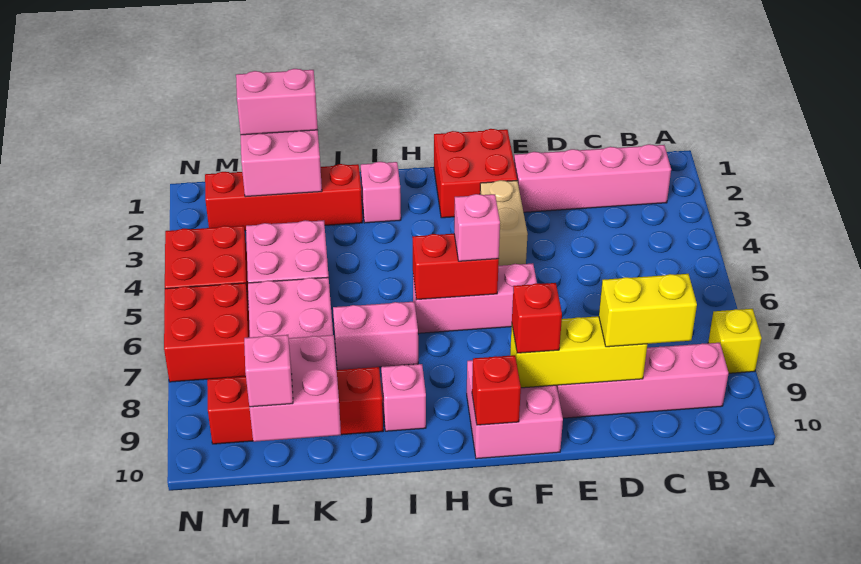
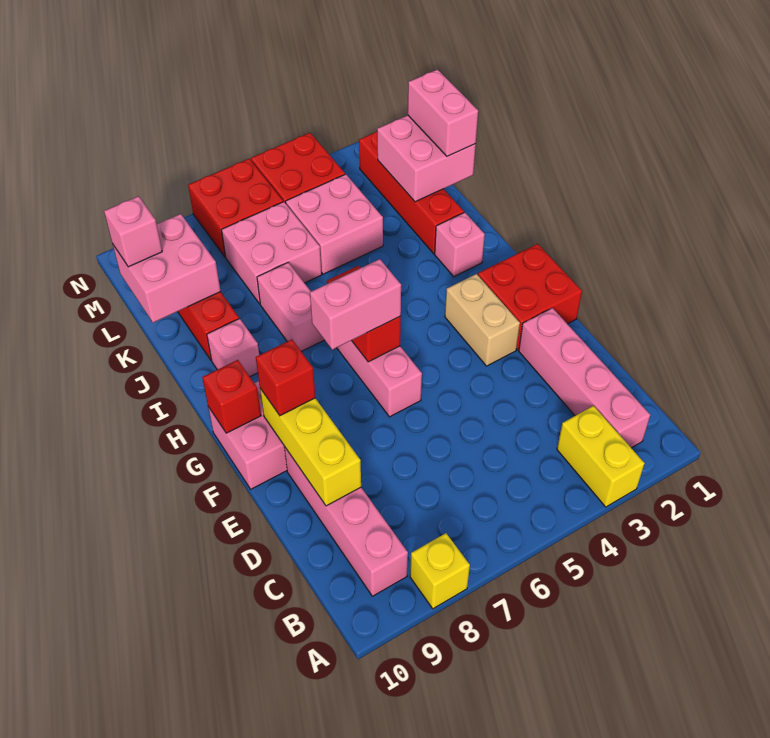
yellow 1x2 brick [599,274,697,347] -> yellow 1x2 brick moved to [557,406,645,507]
tan 1x2 brick [480,180,528,266] -> tan 1x2 brick turned to [445,274,520,366]
pink 1x1 brick [454,194,500,261] -> pink 1x2 brick [310,259,401,350]

